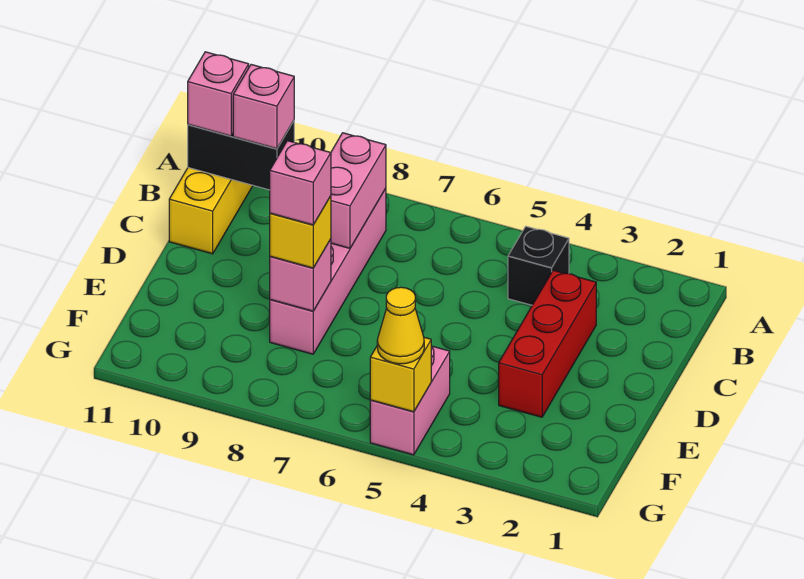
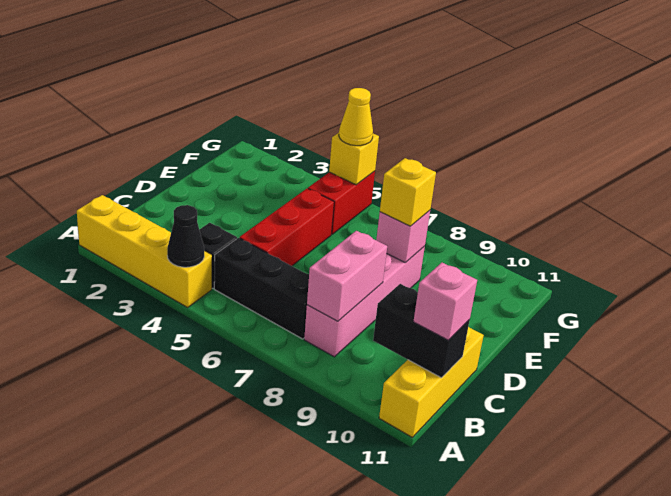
none -> yellow 1x4 brick [77,195,212,307]
none -> black 1x1 cone [167,205,204,267]
none -> black 1x3 brick [214,238,309,339]
pink 1x1 brick [233,65,294,149] -> none
red 1x3 brick [499,270,596,417] -> red 1x3 brick moved to [240,188,334,266]
pink 1x1 brick [270,141,331,225] -> none
pink 1x2 brick [370,346,450,455] -> red 1x2 brick [308,171,375,234]

